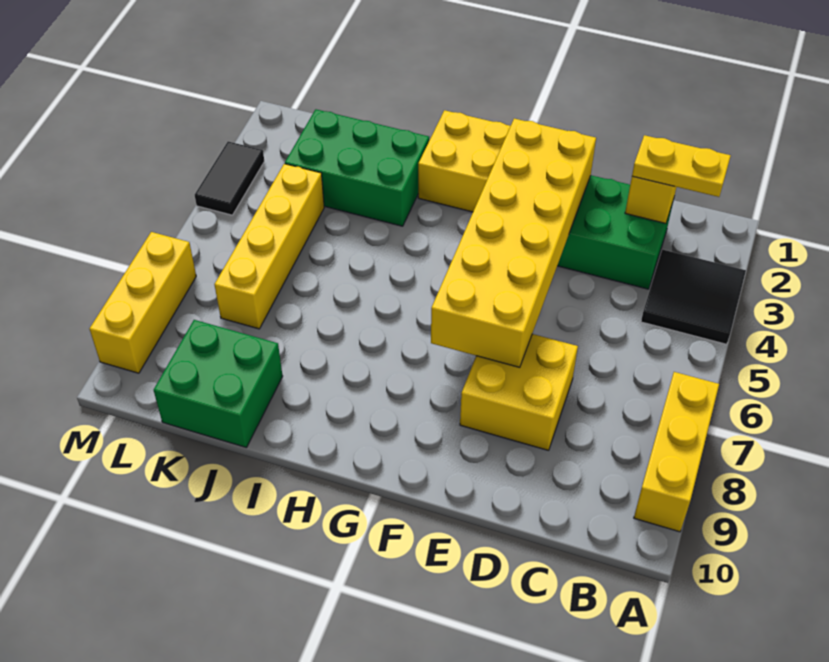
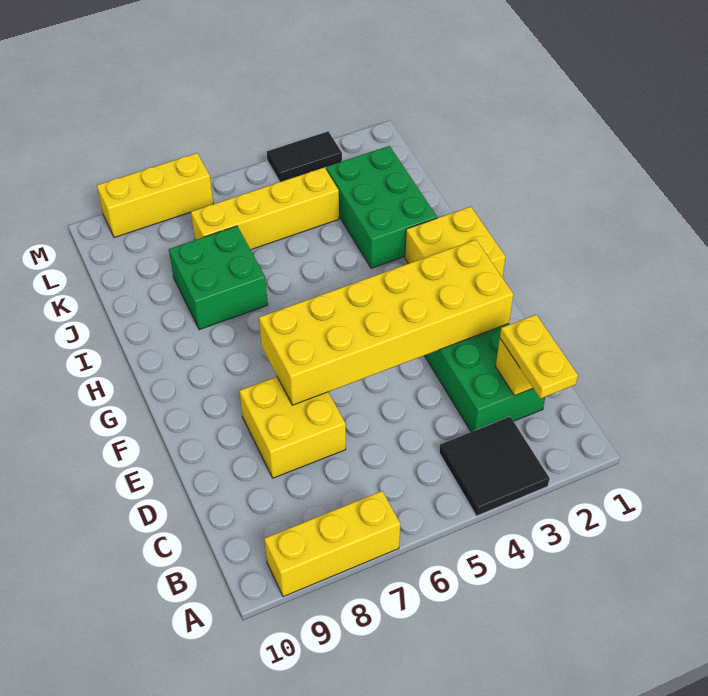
green 2x2 brick [154,320,283,448] -> green 2x2 brick moved to [169,226,268,330]

